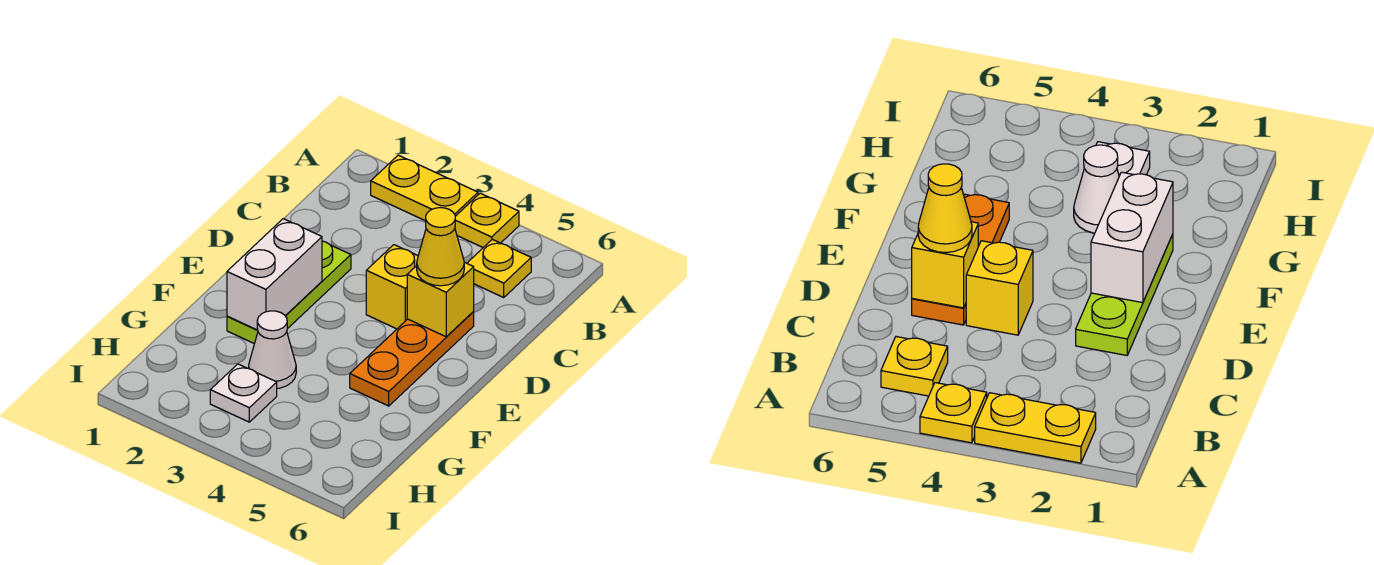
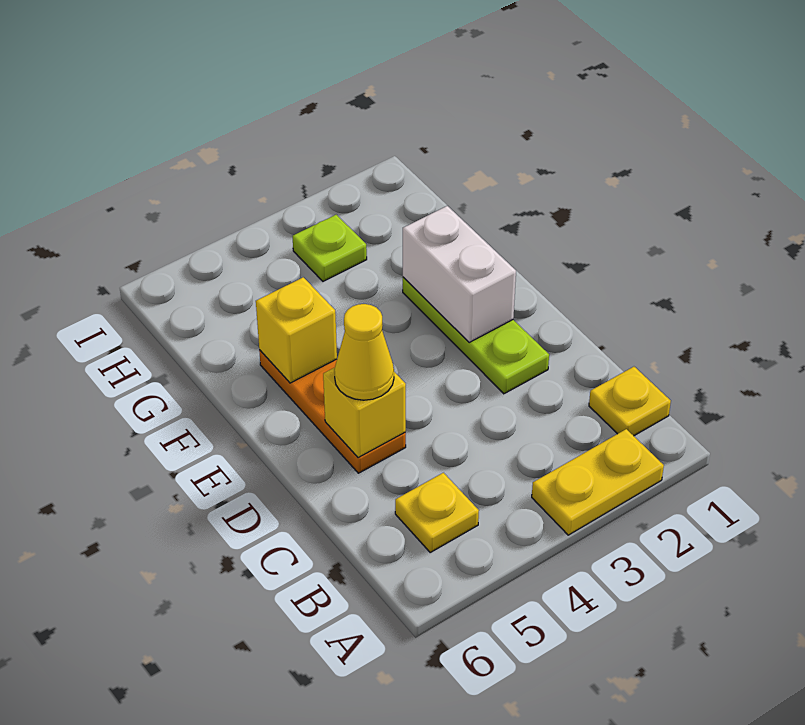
yellow 1x1 plate [455,193,519,247] -> yellow 1x1 plate moved to [589,367,671,436]
yellow 1x1 brick [366,245,418,329] -> yellow 1x1 brick moved to [256,277,337,383]
white 1x1 cone [249,311,296,388] -> none
white 1x1 plate [210,364,277,422] -> lime 1x1 plate [293,215,367,281]

